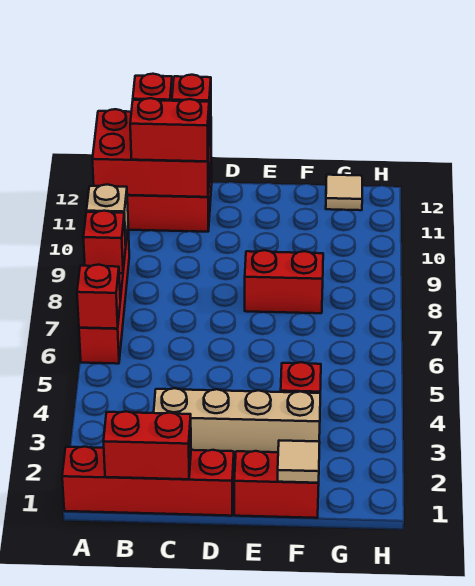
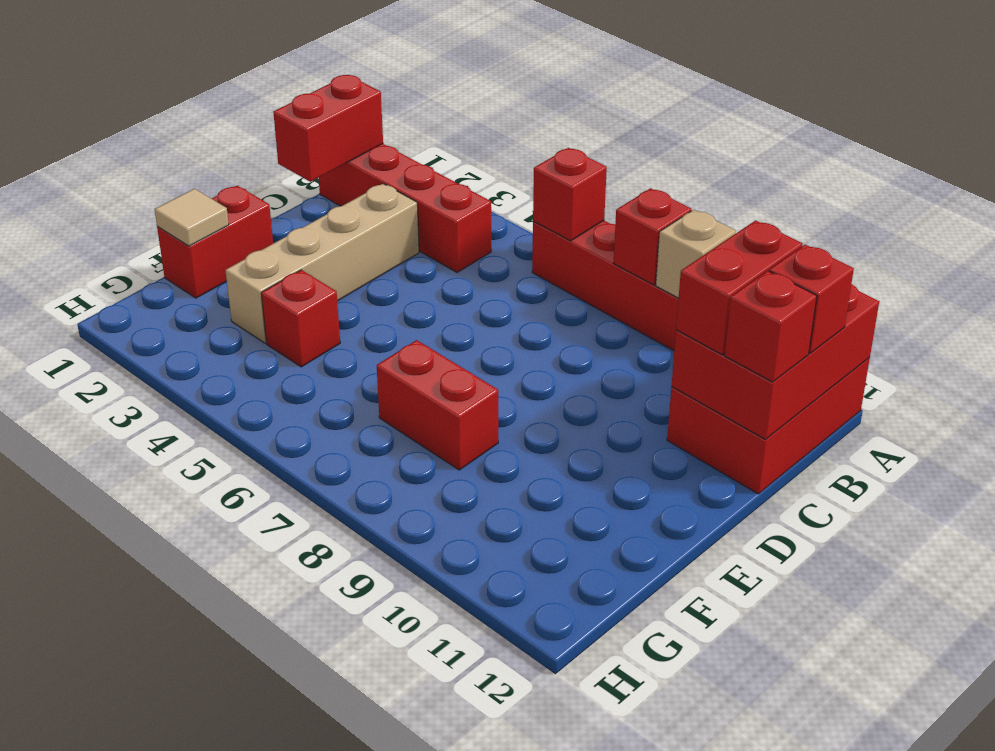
red 1x4 brick [62,447,234,516] -> red 1x4 brick turned to [319,144,491,272]
red 1x2 brick [245,250,323,313] -> red 1x2 brick turned to [377,340,498,470]
tan 1x1 tile [326,175,362,210] -> none

